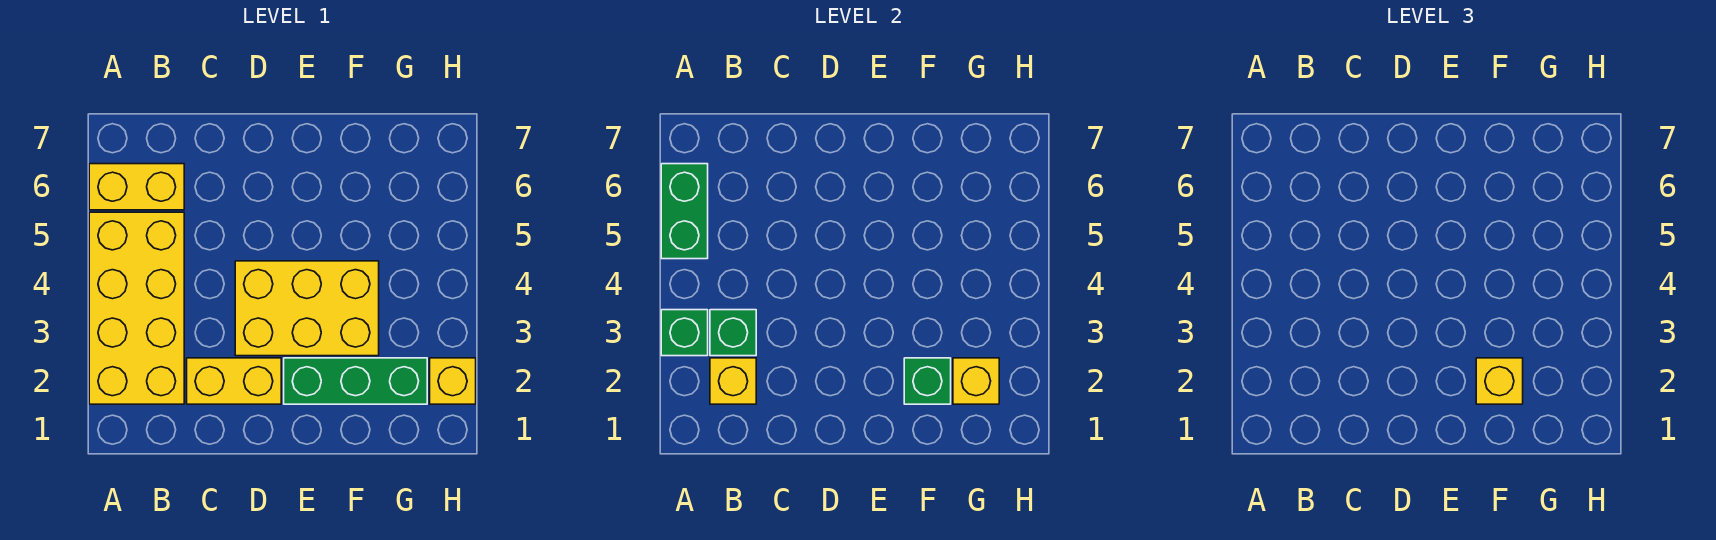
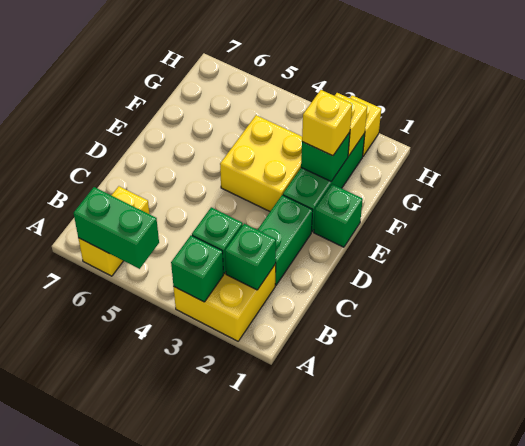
yellow 2x4 brick [89,212,184,404] -> yellow 2x2 brick [174,264,276,341]
yellow 1x1 brick [710,358,756,404] -> green 1x1 brick [225,224,276,290]
yellow 1x2 brick [187,358,281,404] -> green 1x2 brick [258,195,313,285]
yellow 2x3 brick [235,261,379,356] -> yellow 2x2 brick [220,115,302,211]
none -> green 1x1 brick [314,184,363,247]

